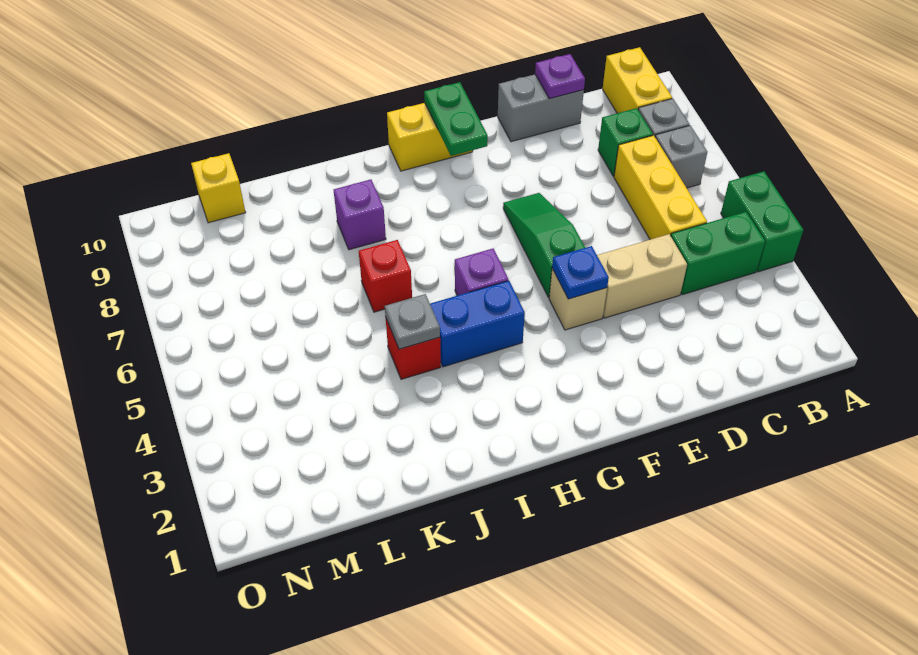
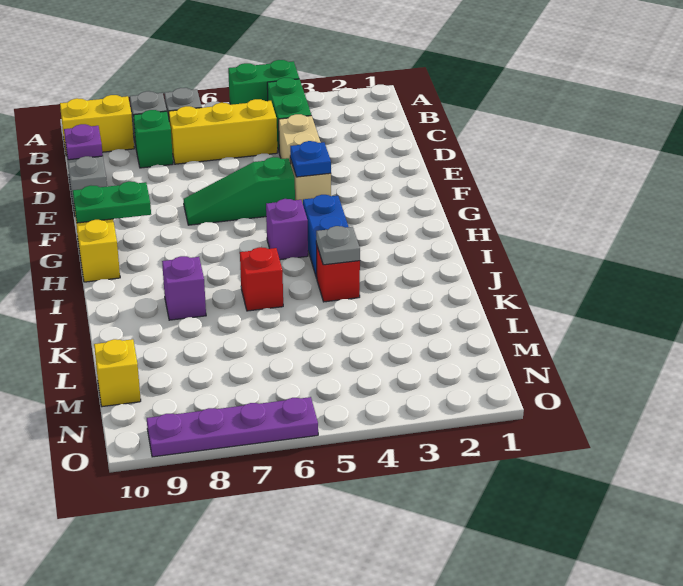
none -> purple 1x4 plate [147,397,318,457]

